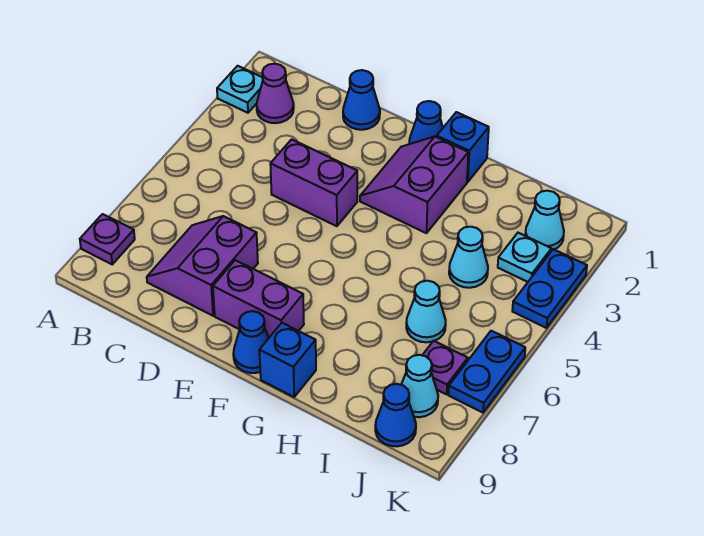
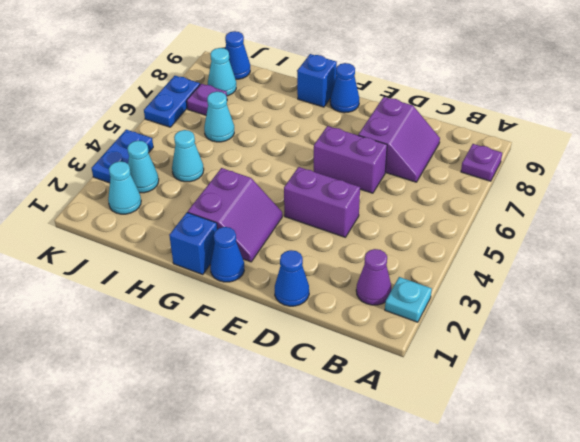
purple 1x2 brick [213,260,304,338] -> purple 1x2 brick moved to [314,126,387,193]
cyan 1x1 plate [498,233,551,282] -> cyan 1x1 cone [127,141,159,193]

